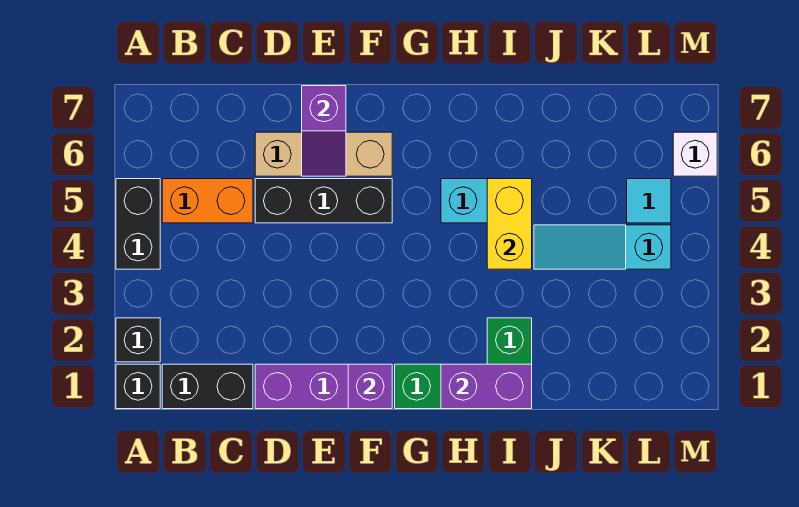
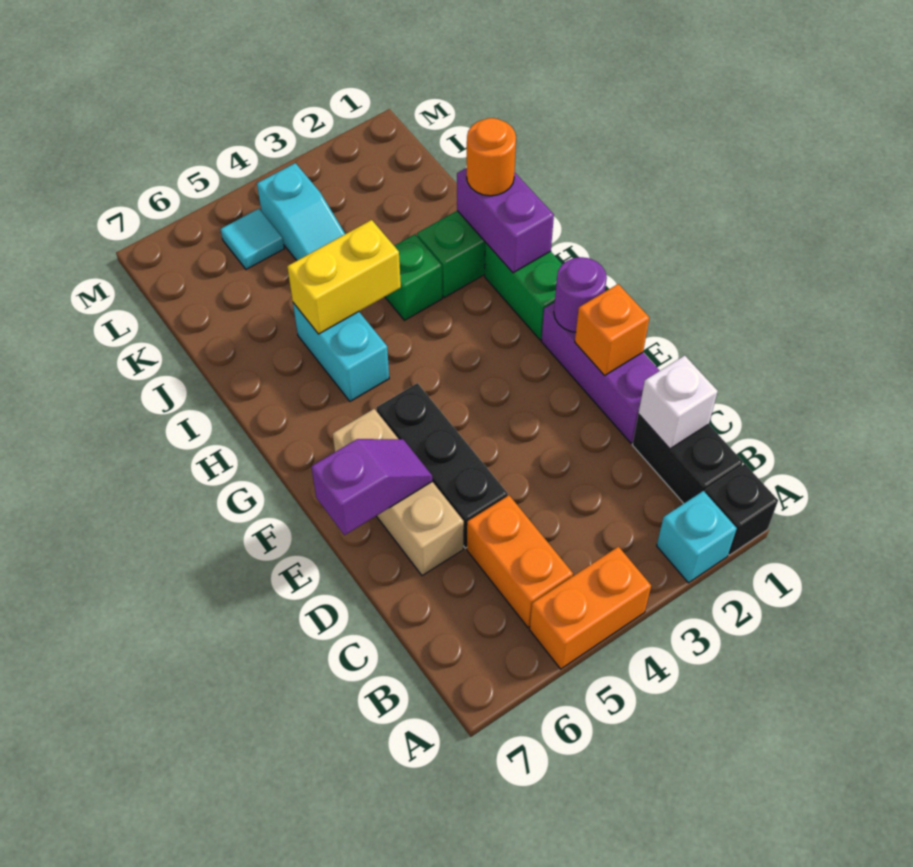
black 1x1 brick [116,318,160,362] -> cyan 1x1 brick [657,491,737,583]
black 1x2 brick [116,179,160,269] -> orange 1x2 brick [530,547,651,669]
none -> orange 1x1 brick [575,284,649,376]
purple 1x1 brick [348,364,392,409] -> purple 1x1 round brick [554,257,607,332]
none -> orange 1x1 round brick [467,118,516,196]
none -> green 1x1 brick [385,234,442,320]
white 1x1 brick [673,132,717,176] -> white 1x1 brick moved to [638,356,718,449]

